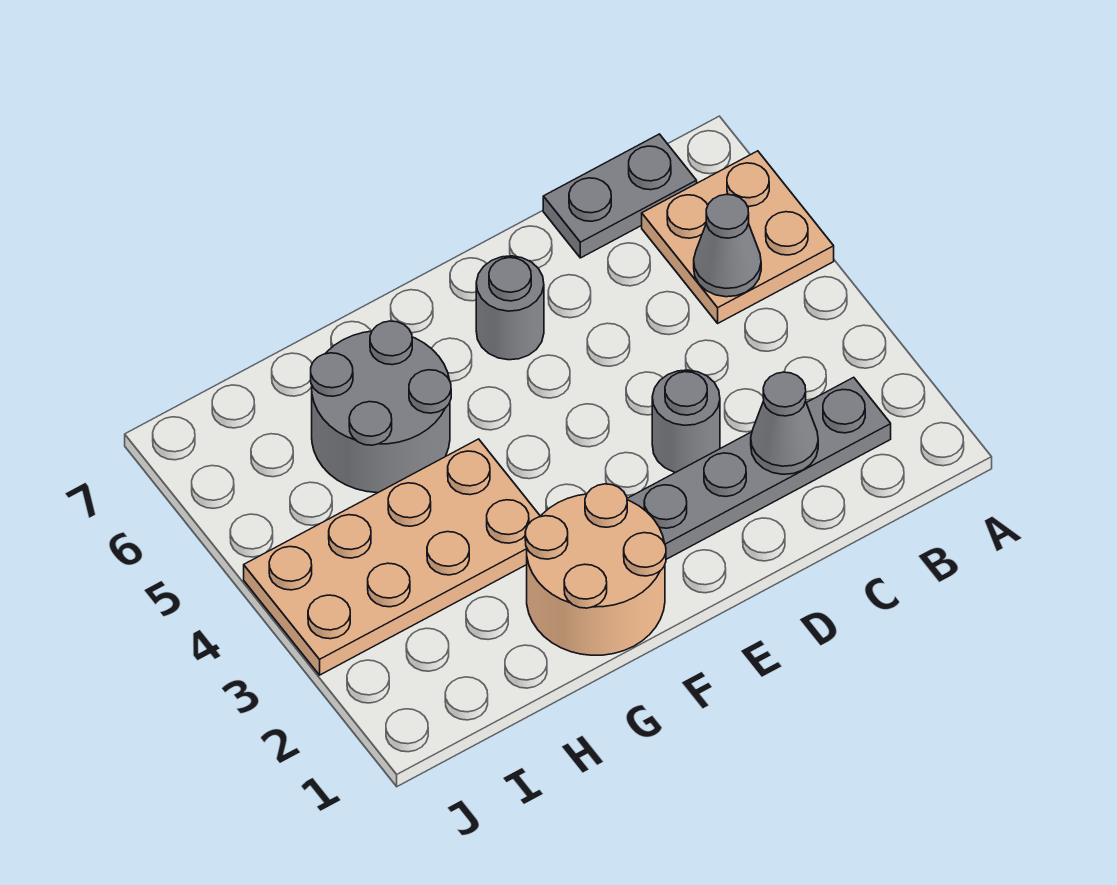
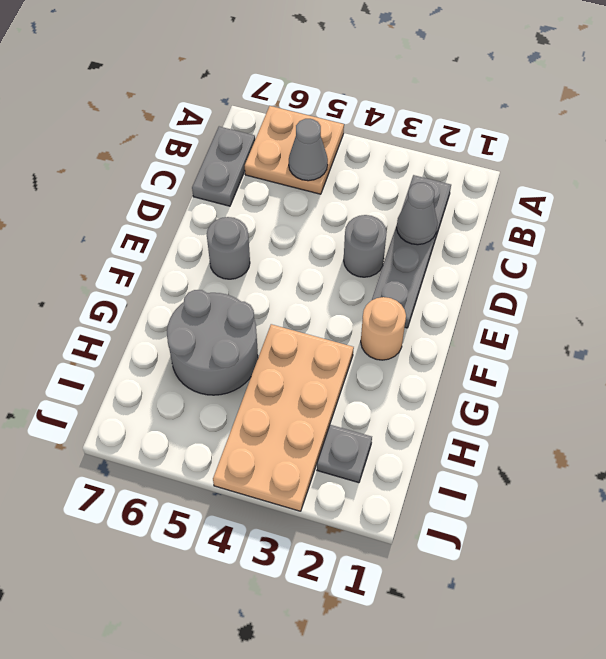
tan 2x2 round brick [525,484,666,655] -> tan 1x1 round brick [361,297,406,360]
none -> grey 1x1 plate [317,425,372,483]

